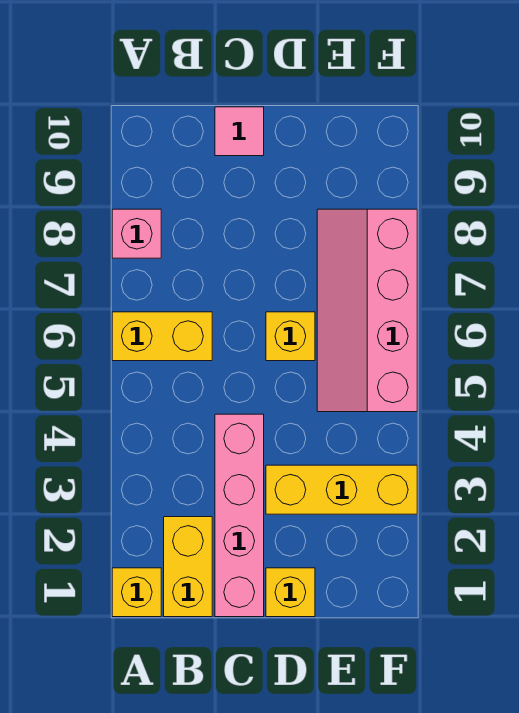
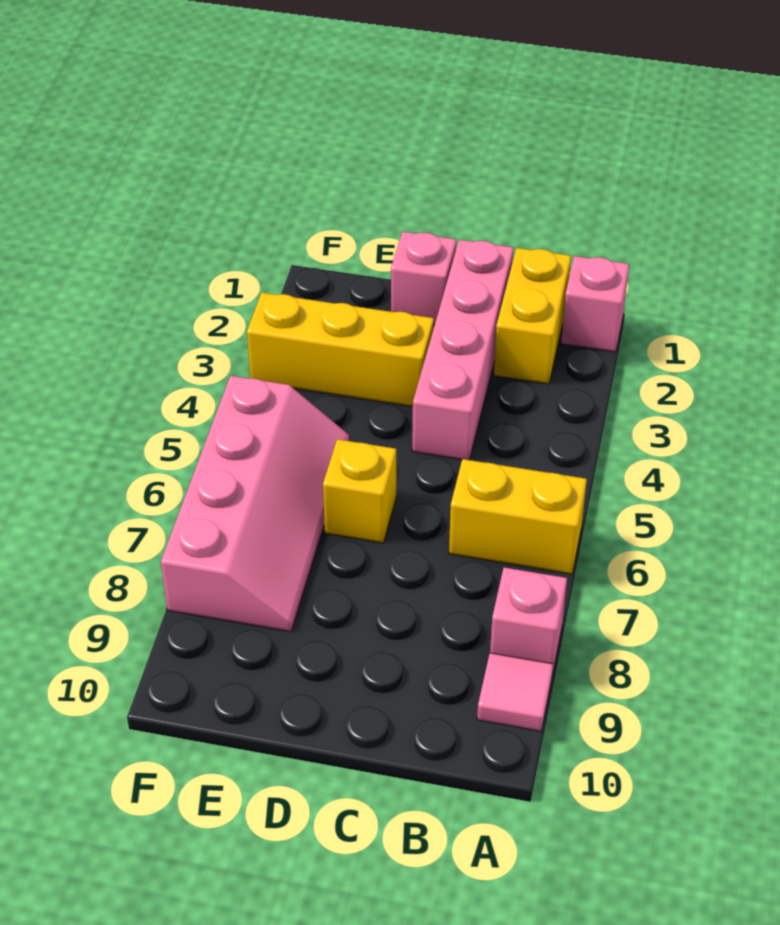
yellow 1x1 brick [112,568,161,617] -> pink 1x1 brick [561,256,629,352]
pink 1x1 tile [215,107,264,156] -> pink 1x1 tile moved to [477,653,553,731]
yellow 1x1 brick [266,568,315,617] -> pink 1x1 brick [391,232,456,325]

